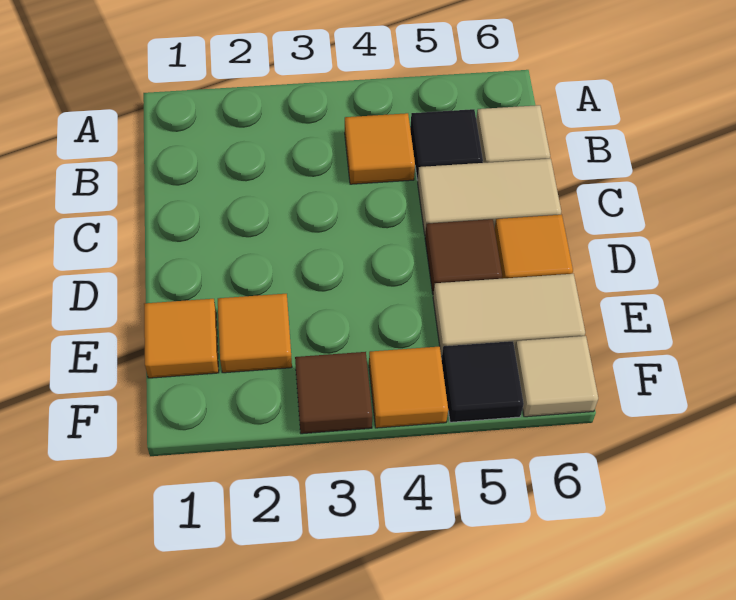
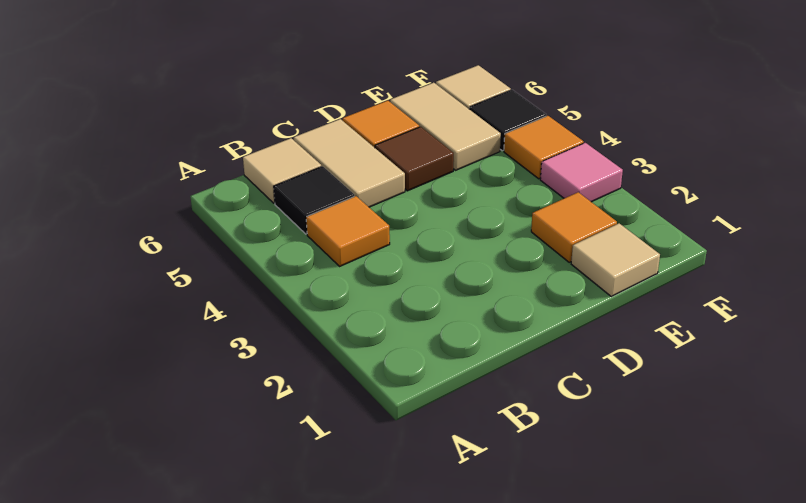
orange 1x1 tile [144,299,219,378] -> tan 1x1 tile [571,223,660,296]
brown 1x1 tile [295,352,372,434] -> pink 1x1 tile [540,143,623,202]

